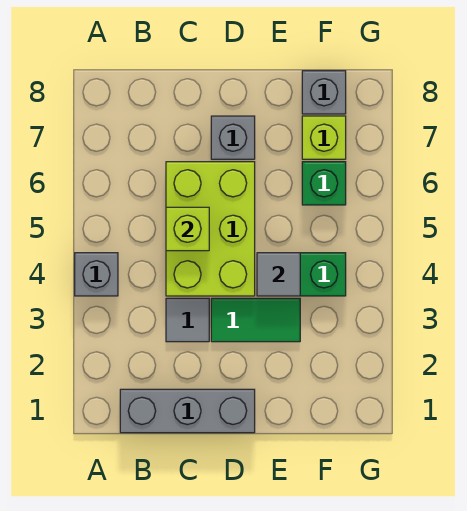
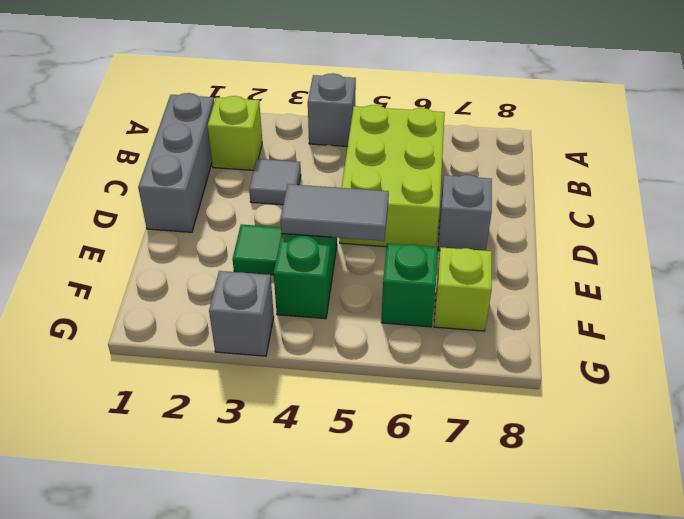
lime 2x3 brick [166,162,255,296] -> lime 2x3 brick turned to [340,105,445,247]
lime 1x1 brick [166,207,209,251] -> lime 1x1 brick moved to [208,96,262,170]
green 1x2 tile [211,298,300,342] -> green 1x1 tile [233,224,281,275]
grey 1x1 tile [257,253,300,296] -> grey 1x2 tile [280,184,389,241]
grey 1x1 brick [302,71,346,114] -> grey 1x1 brick moved to [209,271,274,356]

